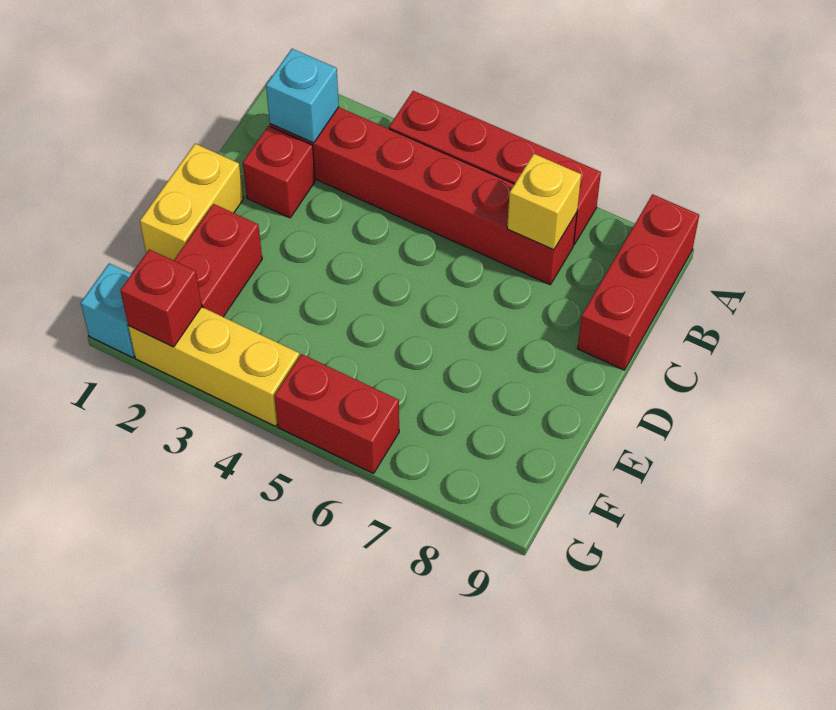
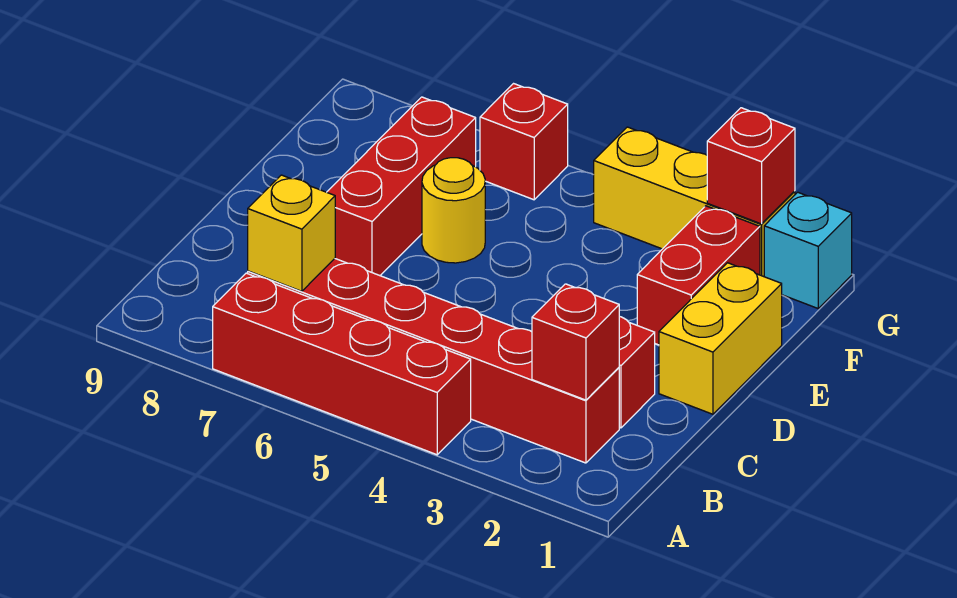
red 1x3 brick [578,194,699,370] -> red 1x3 brick moved to [327,97,476,276]
cyan 1x1 brick [266,49,339,143] -> red 1x1 brick [532,284,619,400]
none -> yellow 1x1 round brick [422,158,485,263]
red 1x2 brick [274,354,399,474] -> red 1x1 brick [480,84,568,200]

